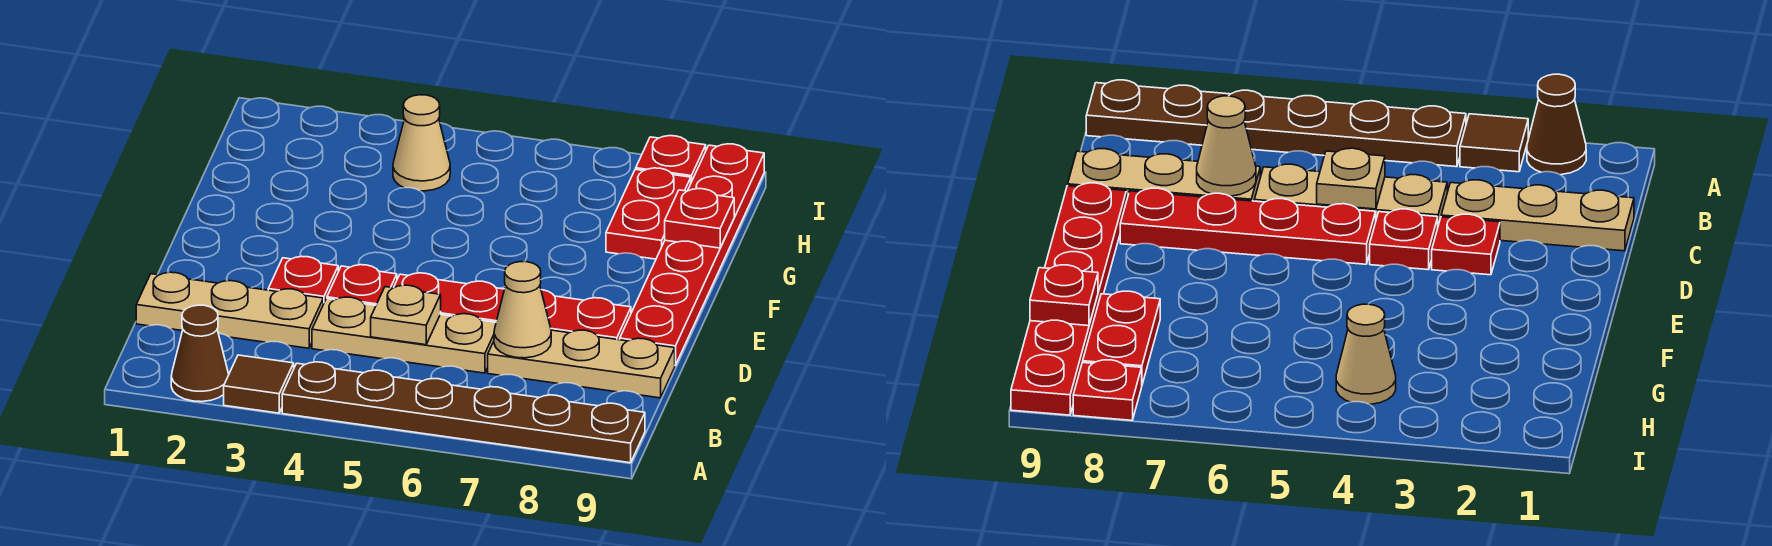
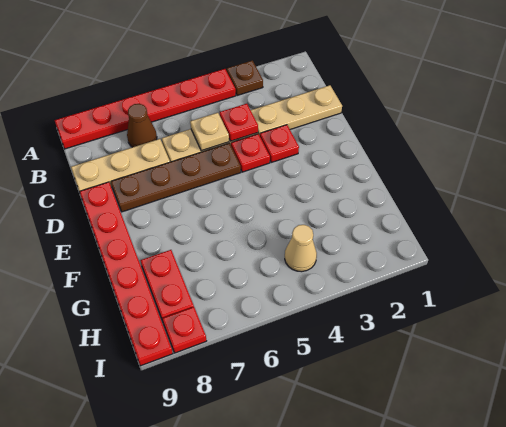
brown 1x1 cone [171,305,229,402] -> brown 1x1 cone moved to [127,104,157,147]
brown 1x1 tile [224,355,294,413] -> brown 1x1 plate [227,60,263,96]
brown 1x6 plate [282,362,645,463] -> red 1x6 plate [55,69,236,149]
tan 1x1 cone [494,262,551,358] -> none
red 1x4 plate [394,273,631,340] -> brown 1x4 plate [111,143,241,212]
red 1x1 plate [665,189,734,248] -> red 1x1 plate moved to [220,104,258,141]

